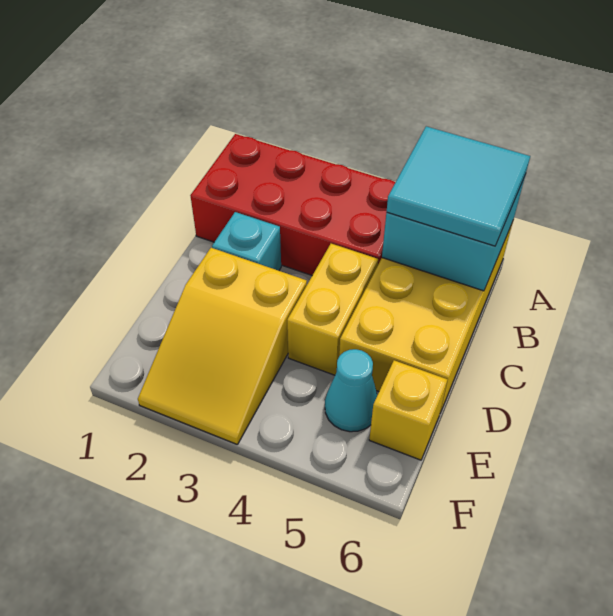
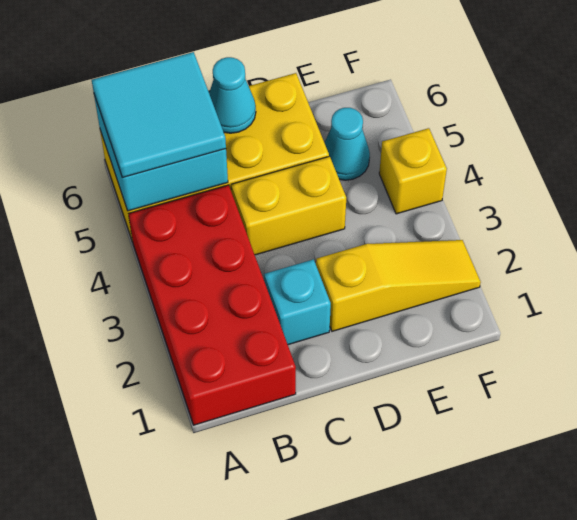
none -> cyan 1x1 cone [209,57,256,133]
yellow 2x3 slope [138,248,307,444] -> yellow 1x3 slope [316,240,481,331]
yellow 1x1 brick [369,360,447,460] -> yellow 1x1 brick moved to [379,128,447,214]

